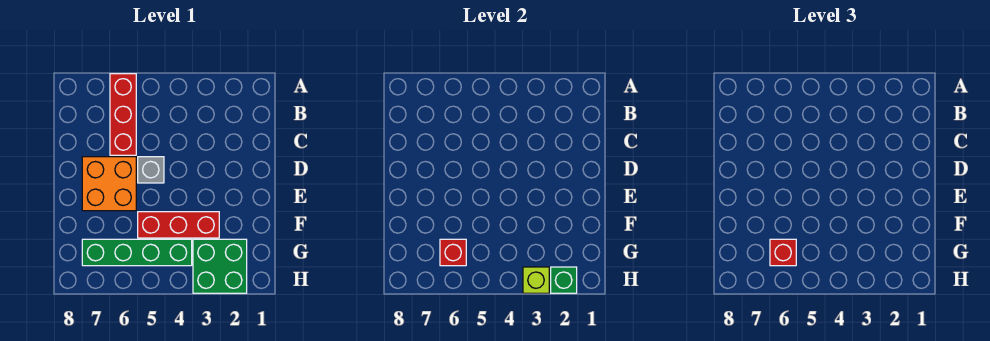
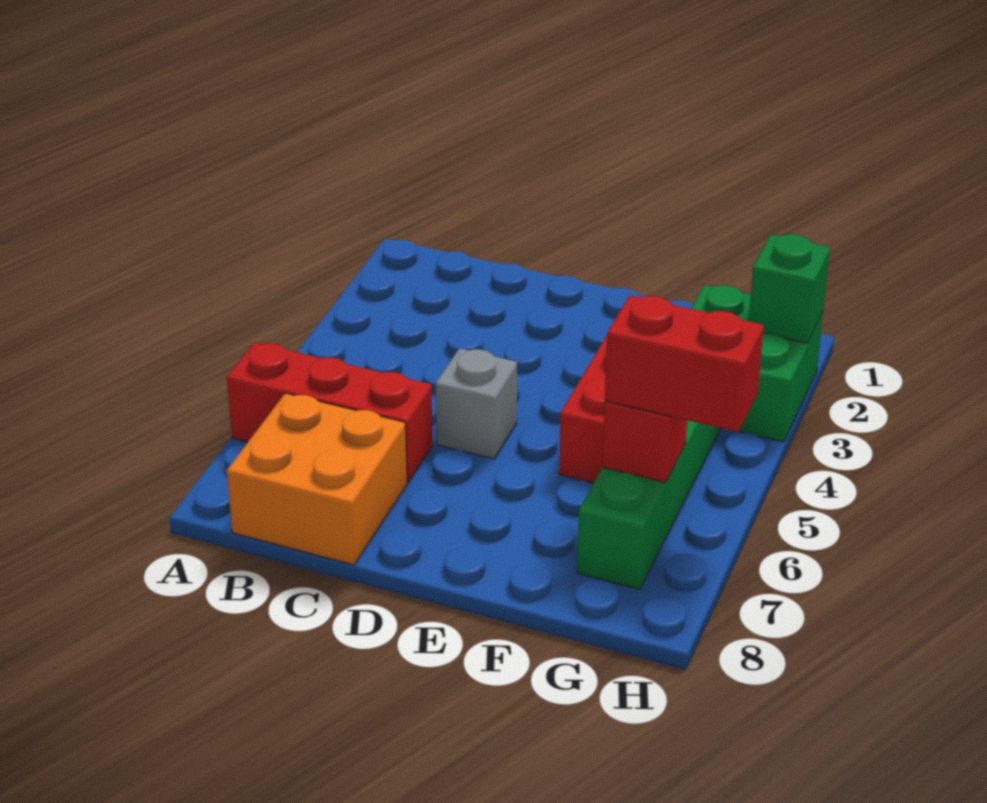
orange 2x2 brick [82,157,136,211] -> orange 2x2 brick moved to [227,393,407,565]
red 1x1 brick [770,239,796,266] -> red 1x2 brick [605,295,764,432]
lime 1x1 brick [523,267,549,293] -> none

